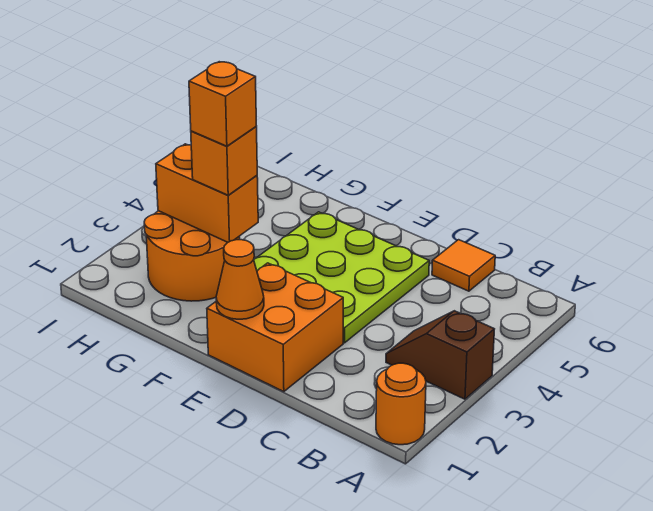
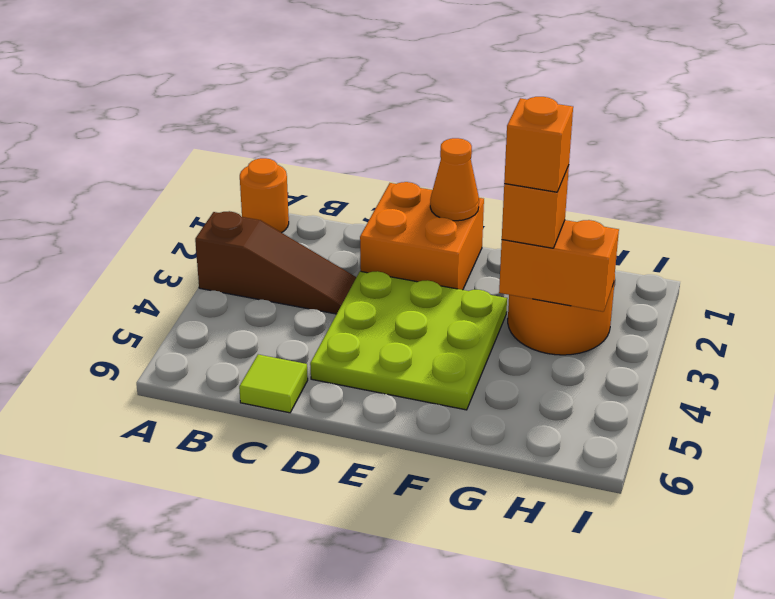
brown 1x2 slope [386,311,494,399] -> brown 1x3 slope [195,211,356,314]
orange 1x1 tile [432,240,495,291] -> lime 1x1 tile [239,354,308,413]

